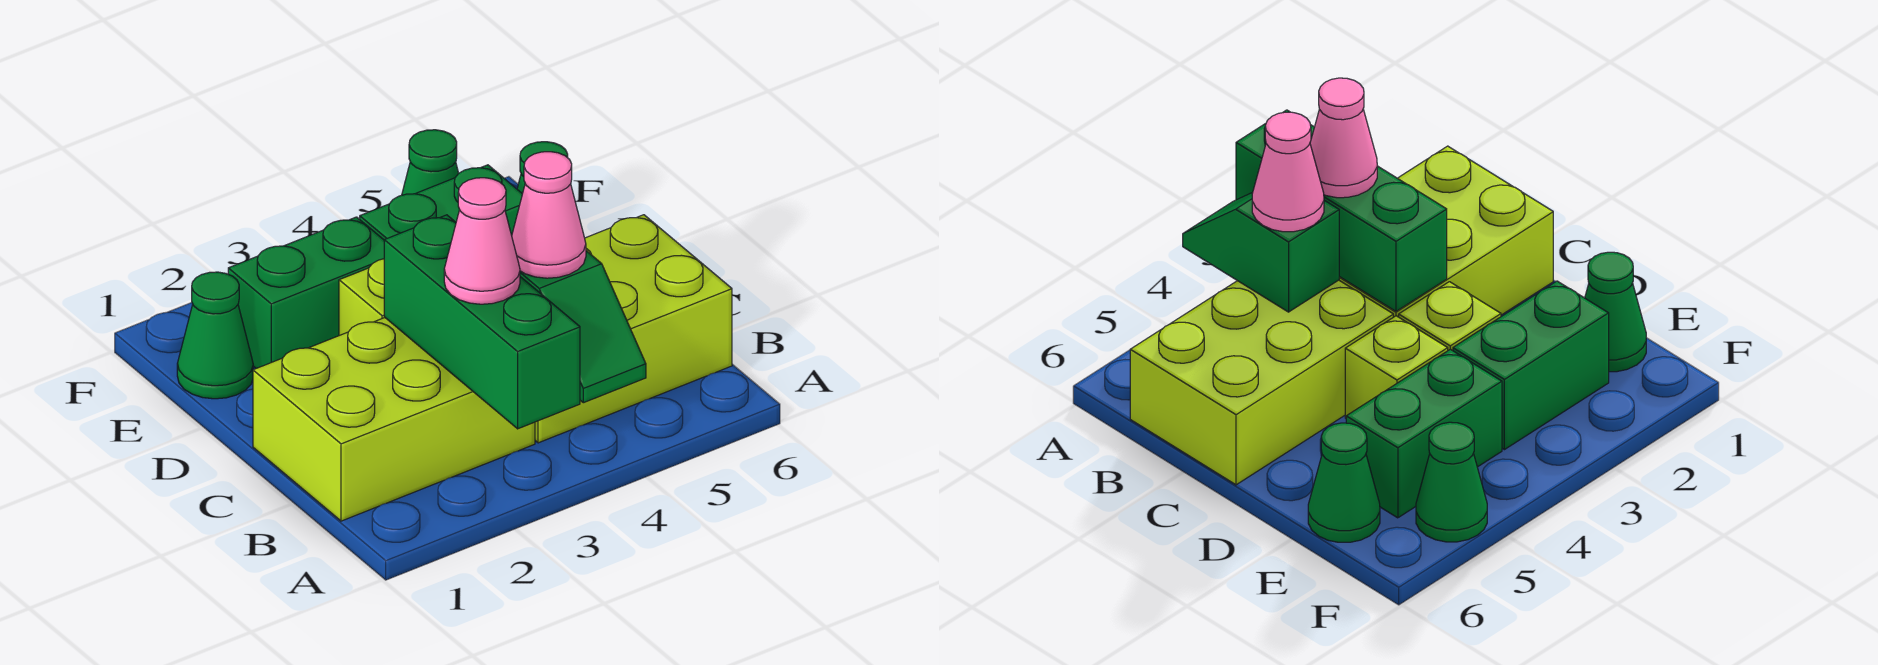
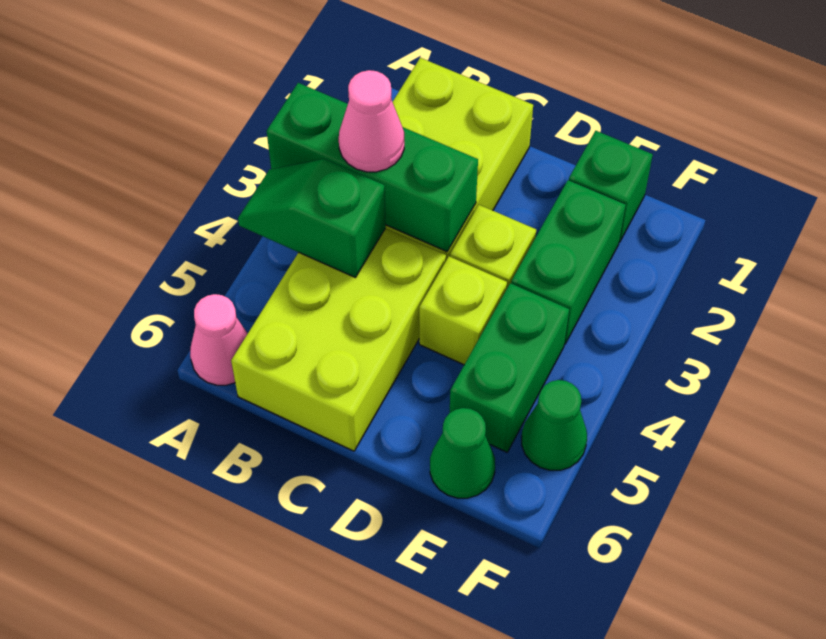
pink 1x1 cone [512,152,586,278] -> pink 1x1 cone moved to [190,294,248,385]
green 1x1 cone [177,272,253,399] -> green 1x1 brick [569,131,653,242]

